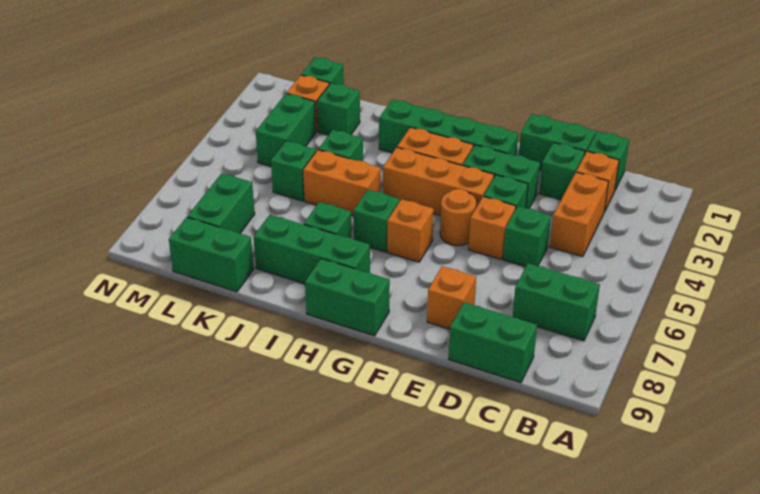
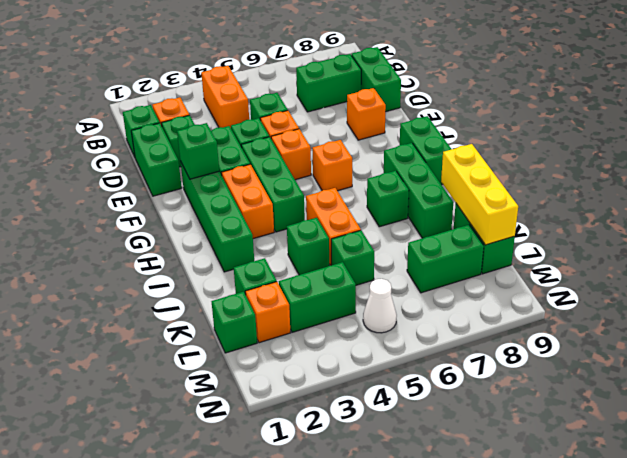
green 1x2 brick [513,263,600,341] -> green 1x2 brick turned to [296,54,361,112]
orange 1x2 brick [550,172,609,257] -> orange 1x2 brick turned to [201,66,249,128]
orange 1x3 brick [383,147,494,216] -> green 1x3 brick [241,137,305,232]
orange 1x1 round brick [440,189,476,246] -> orange 1x1 brick [271,129,311,180]
green 1x1 brick [353,190,400,252] -> green 1x1 brick moved to [177,123,219,179]
none -> yellow 1x3 brick [441,144,518,245]
none -> white 1x1 cone [363,279,397,333]

